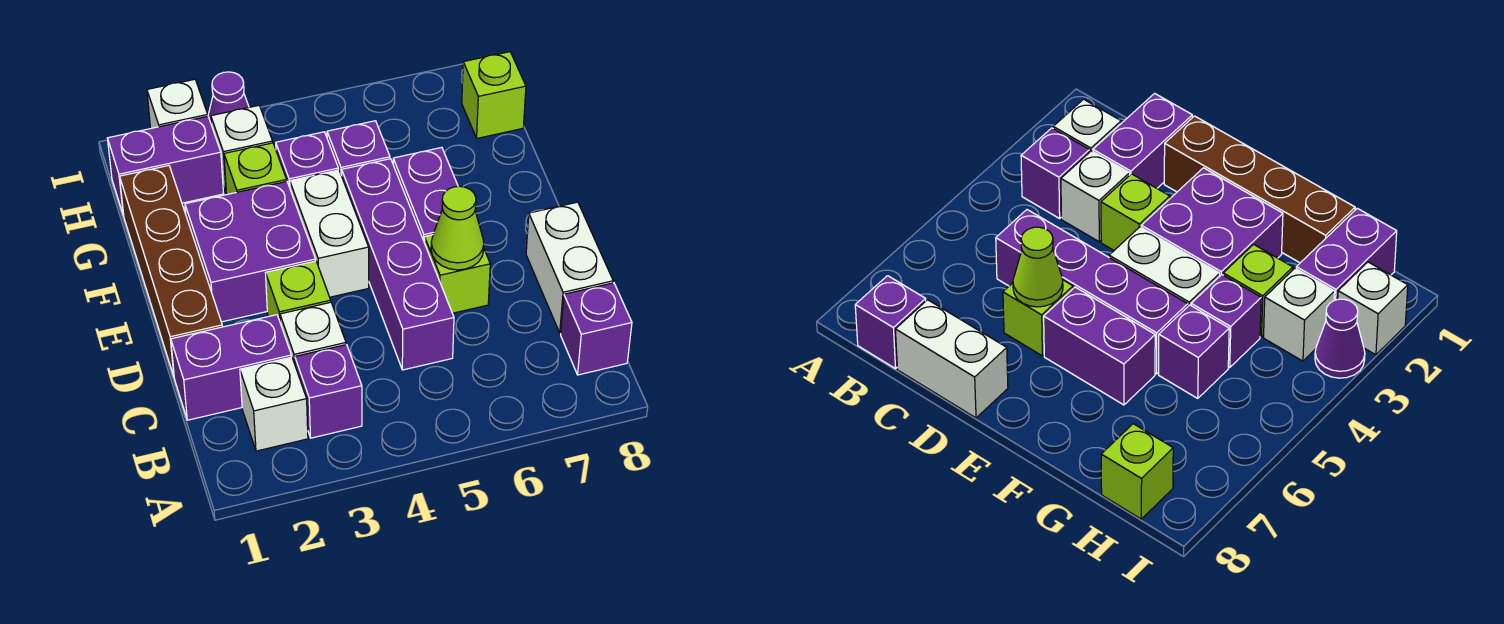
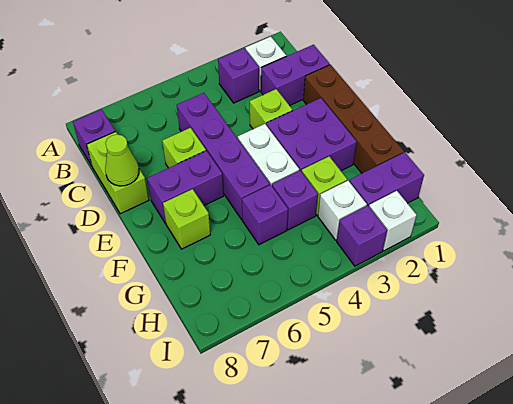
white 1x1 brick [280,302,346,364] -> none
white 1x2 brick [526,202,613,333] -> lime 1x2 brick [87,132,149,214]
lime 1x1 cone [431,186,484,270] -> lime 1x1 cone moved to [105,134,139,186]
purple 1x2 brick [393,147,458,241] -> purple 1x2 brick turned to [147,151,224,224]
lime 1x1 brick [462,52,526,138] -> lime 1x1 brick moved to [163,189,210,249]
purple 1x1 cone [208,72,249,123] -> purple 1x1 brick [337,206,387,266]

